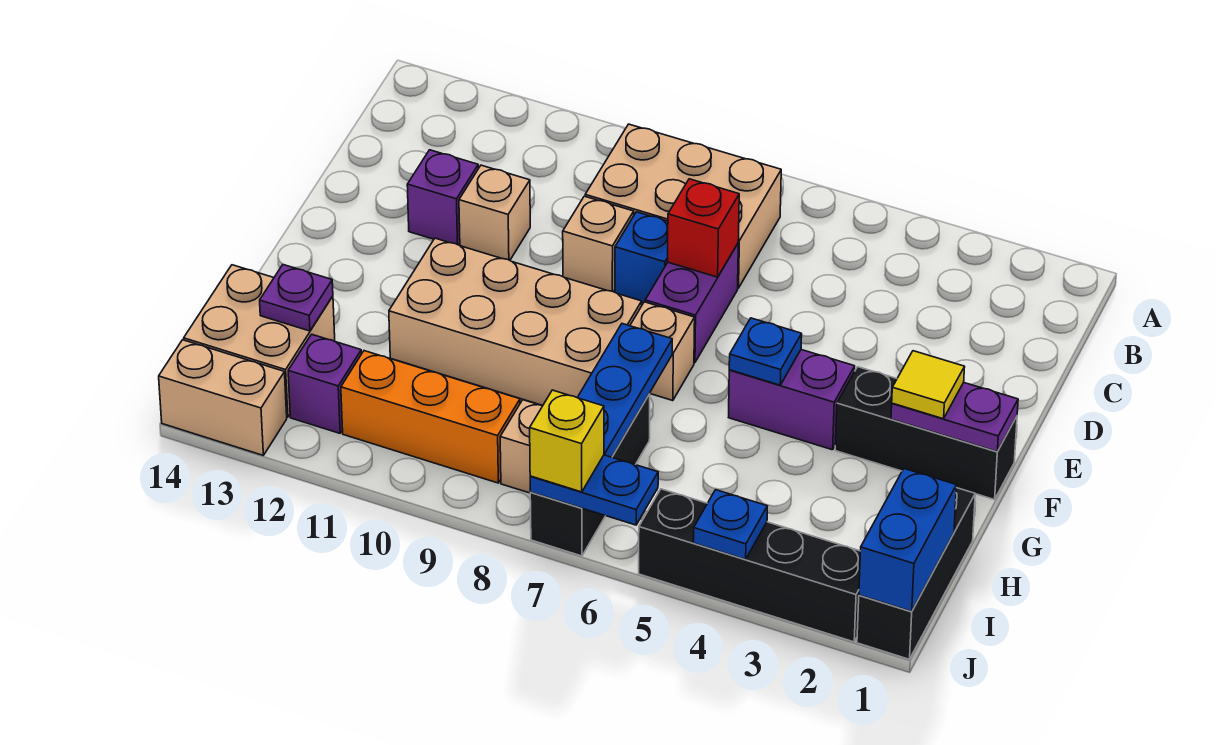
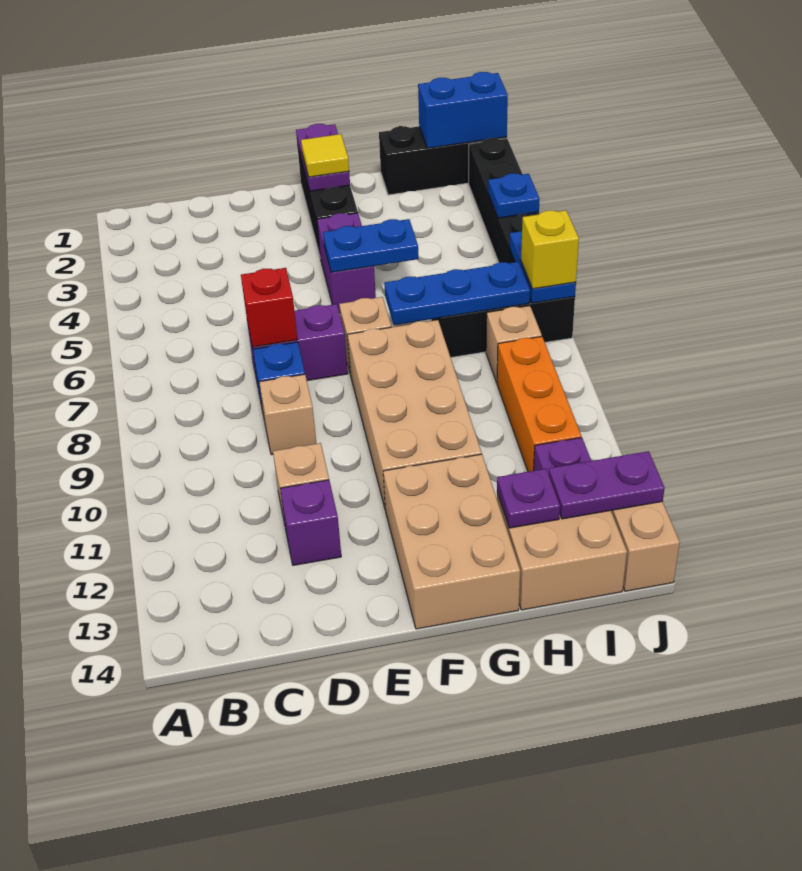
tan 2x3 brick [585,124,781,288] -> tan 2x3 brick moved to [383,454,520,629]
blue 1x1 plate [729,318,802,385] -> blue 1x2 plate [323,219,418,272]
none -> purple 1x2 plate [549,451,665,519]

